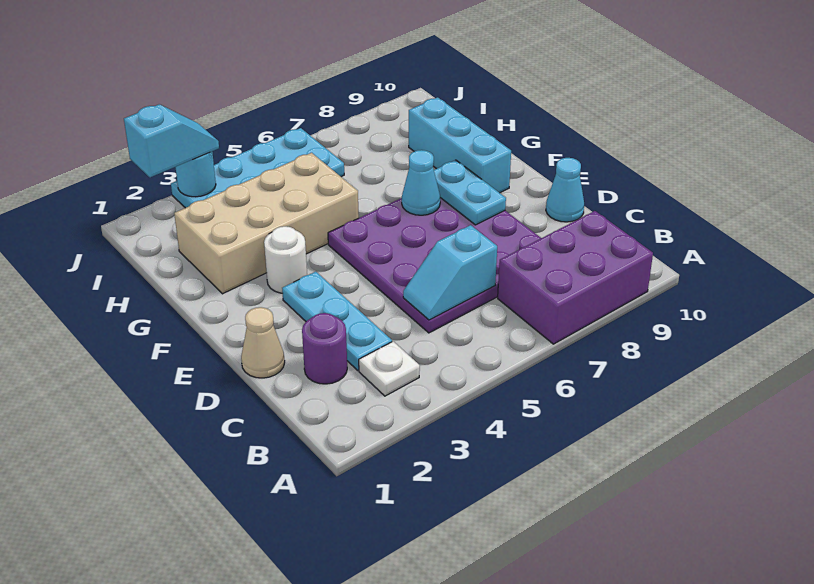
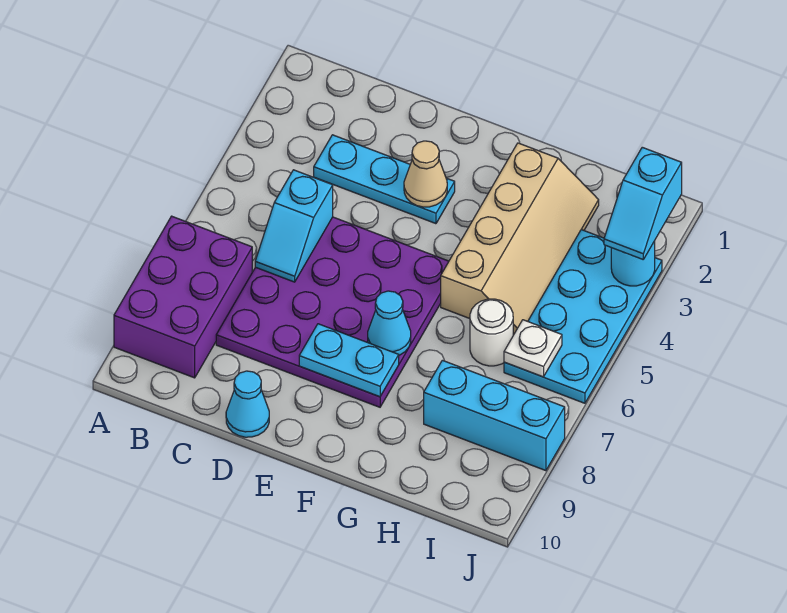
white 1x1 plate [359,341,420,396] -> white 1x1 plate moved to [504,320,562,377]
purple 1x1 round brick [302,313,347,384] -> none
cyan 1x2 slope [403,225,497,320] -> cyan 1x2 slope turned to [255,170,333,282]
tan 1x1 cone [241,307,285,378] -> tan 1x1 cone moved to [404,141,447,207]
white 1x1 round brick [264,226,307,293] -> white 1x1 round brick moved to [470,299,513,366]
cyan 1x3 brick [409,97,511,193] -> cyan 1x3 brick moved to [424,360,565,471]
tan 2x4 brick [174,153,359,294] -> tan 2x4 slope [441,143,599,335]

